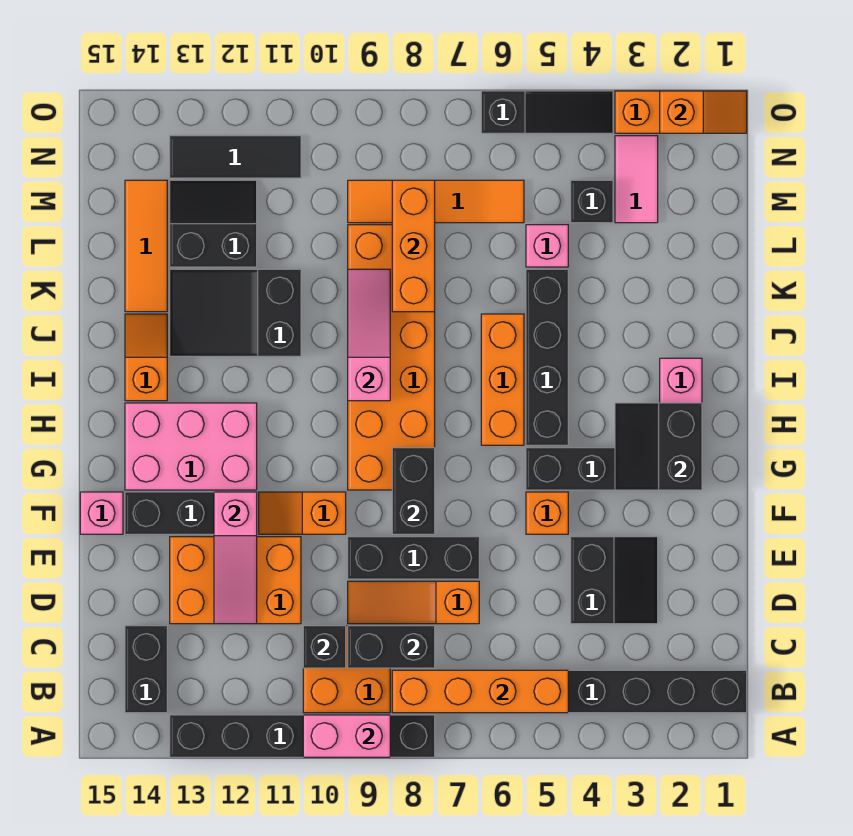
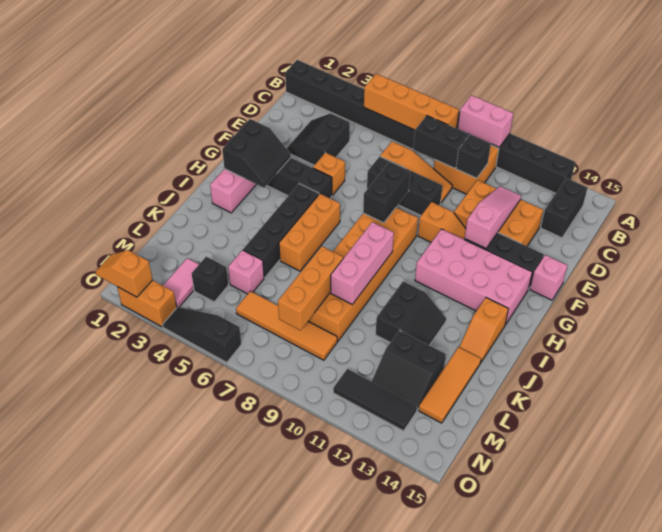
pink 2x3 brick [125,403,257,490] -> pink 2x4 brick [415,229,532,325]
pink 1x3 slope [348,269,390,401] -> pink 1x3 brick [331,222,394,304]
black 2x3 slope [170,269,301,356] -> black 2x2 slope [376,281,446,345]

